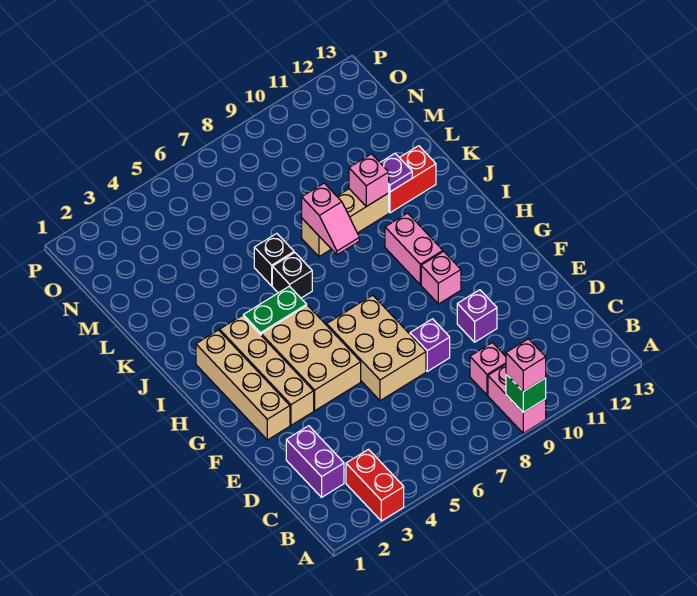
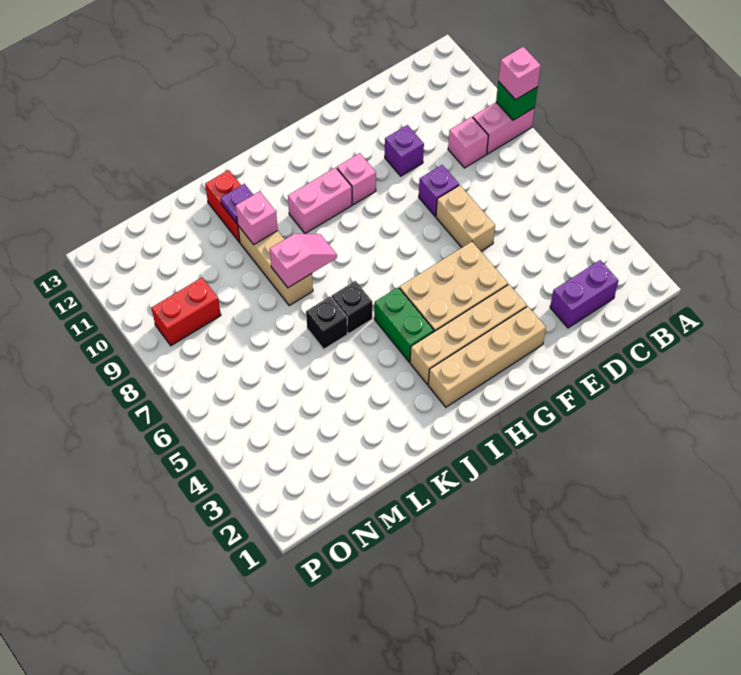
red 1x2 brick [346,449,404,521] -> red 1x2 brick moved to [151,278,221,346]
tan 2x3 brick [327,295,426,401] -> tan 1x2 brick [436,185,495,251]

